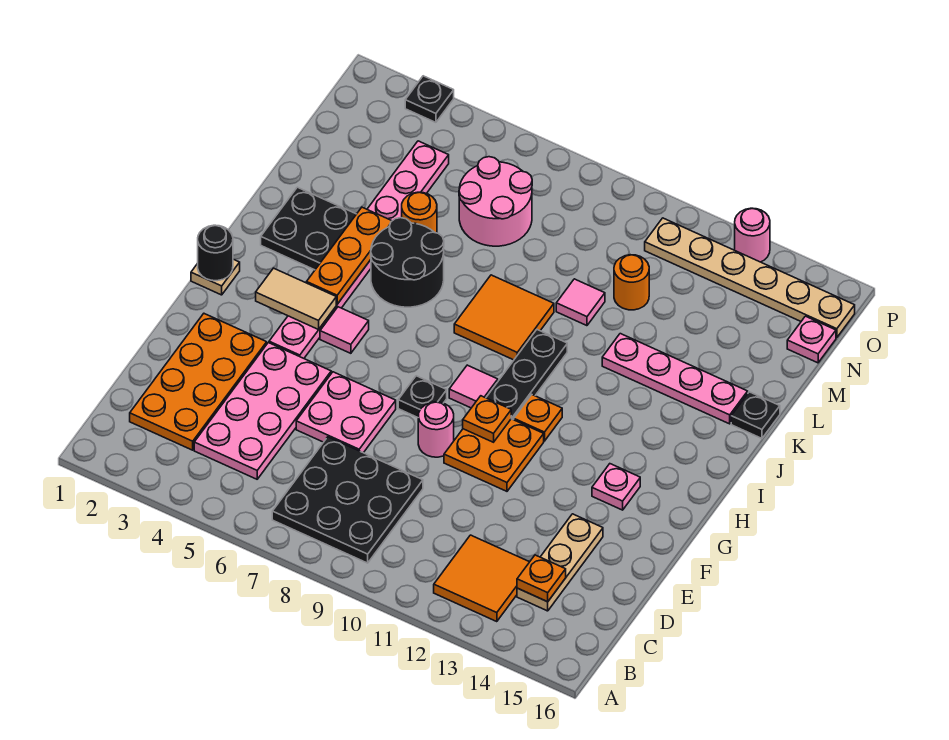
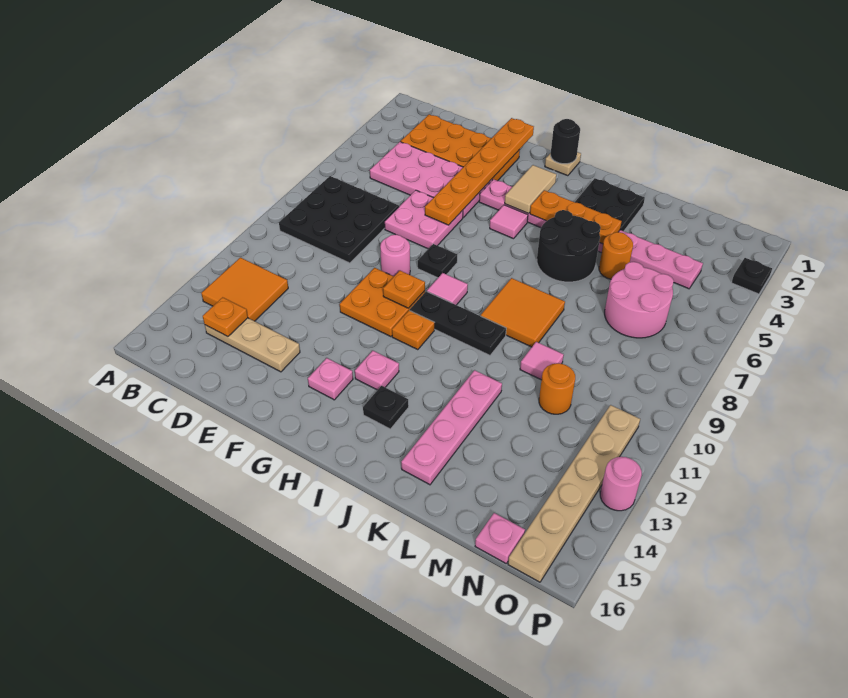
none -> orange 1x6 plate [425,118,534,225]
none -> pink 1x1 plate [355,351,399,390]
black 1x1 plate [731,392,780,438] -> black 1x1 plate moved to [363,386,409,429]

